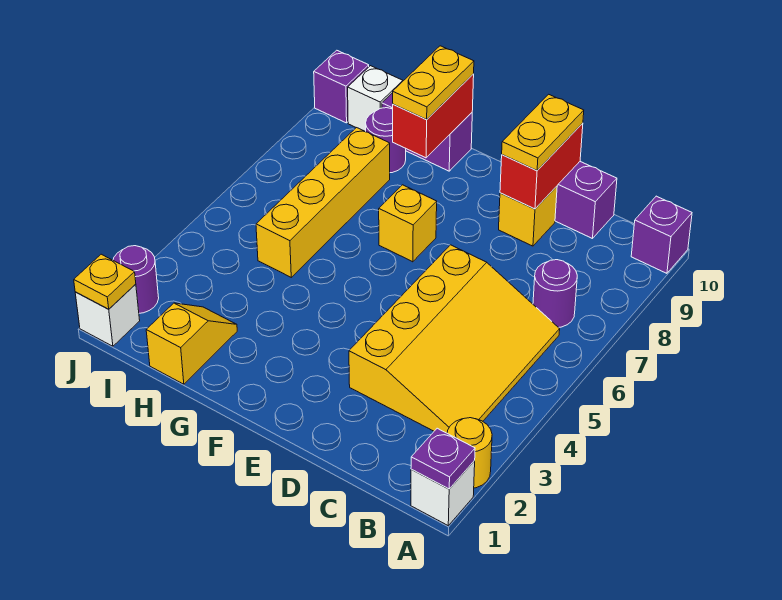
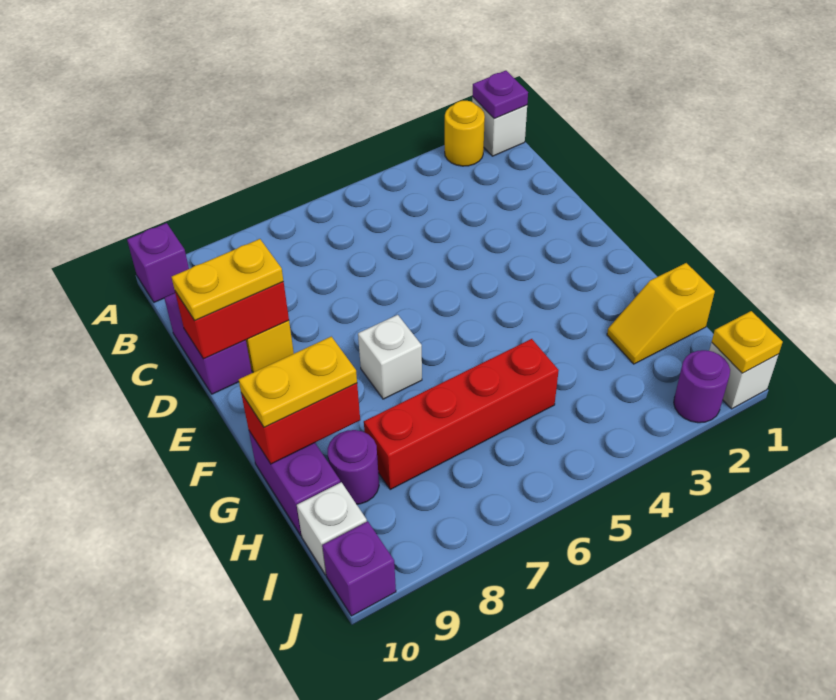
yellow 3x4 slope [349,245,560,433] -> none
purple 1x1 round brick [533,260,577,328] -> none
yellow 1x1 brick [379,185,437,262] -> white 1x1 brick [358,315,422,399]
yellow 1x4 brick [256,128,390,277] -> red 1x4 brick [364,339,559,489]

